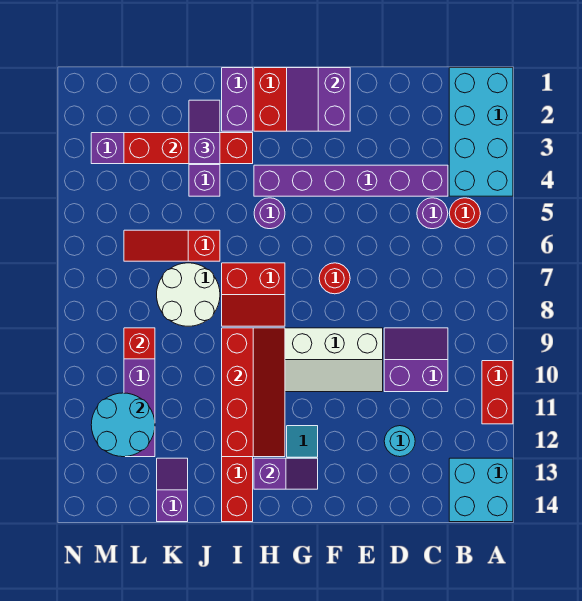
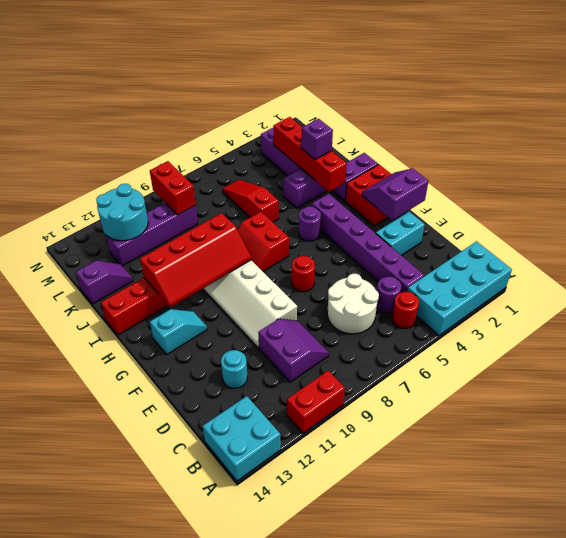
none -> cyan 1x2 brick [376,212,425,255]
purple 1x2 slope [254,458,318,489] -> none
white 2x2 round brick [157,263,220,326] -> white 2x2 round brick moved to [327,274,379,334]
red 1x1 brick [124,328,155,359] -> red 1x2 brick [150,161,196,215]

